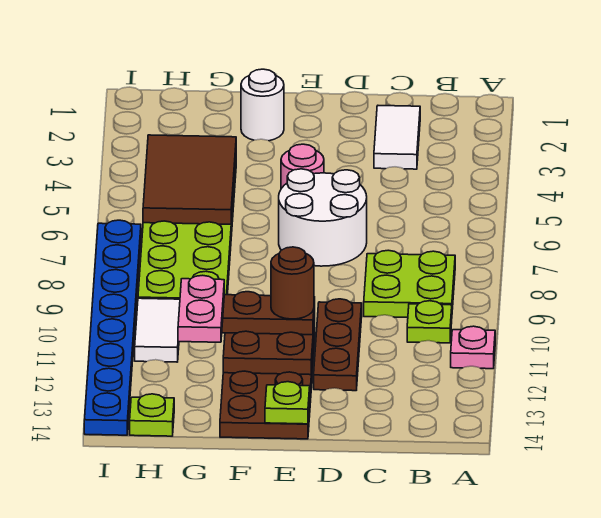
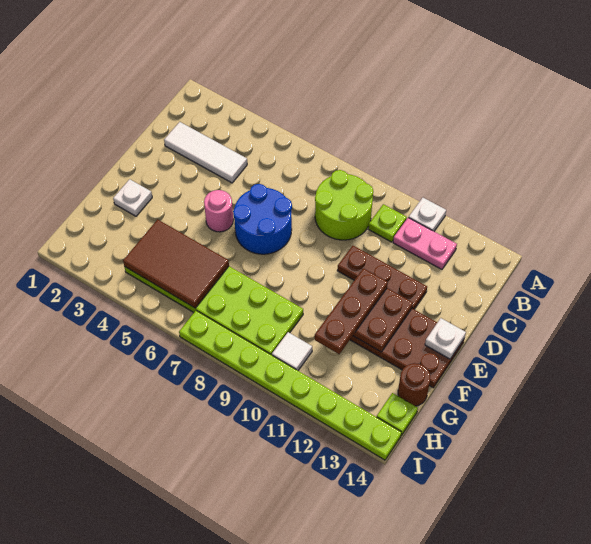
pink 1x1 plate [451,326,495,369] -> white 1x1 plate [409,198,446,231]
lime 2x2 plate [364,250,455,317] -> lime 2x2 round brick [315,170,373,240]
white 1x2 tile [374,106,420,169] -> white 1x3 tile [164,122,247,183]
white 2x2 round brick [279,169,367,266] -> blue 2x2 round brick [233,184,292,254]
brown 1x1 round brick [271,247,314,319] -> brown 1x1 round brick moved to [398,363,430,406]
lime 1x1 plate [265,382,310,424] -> white 1x1 plate [425,318,466,359]
white 1x1 round brick [241,69,284,141] -> white 1x1 plate [113,179,152,216]
pink 1x2 plate [178,275,224,342] -> pink 1x2 plate moved to [393,218,457,269]
white 1x2 tile [135,298,180,362] -> white 1x1 tile [272,332,312,370]
blue 1x8 plate [84,220,141,435] -> lime 1x8 plate [179,311,402,460]

